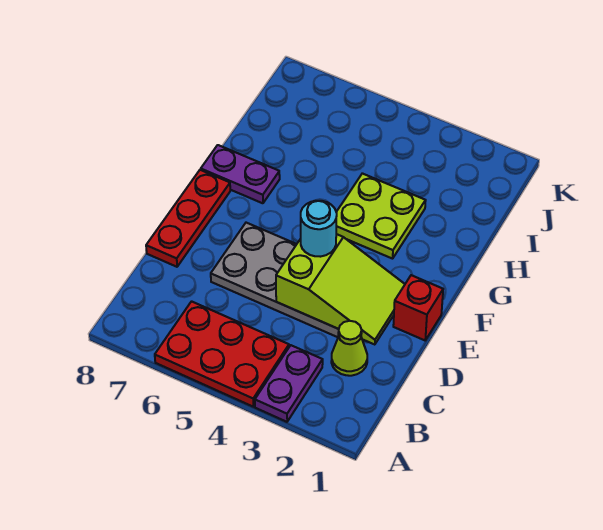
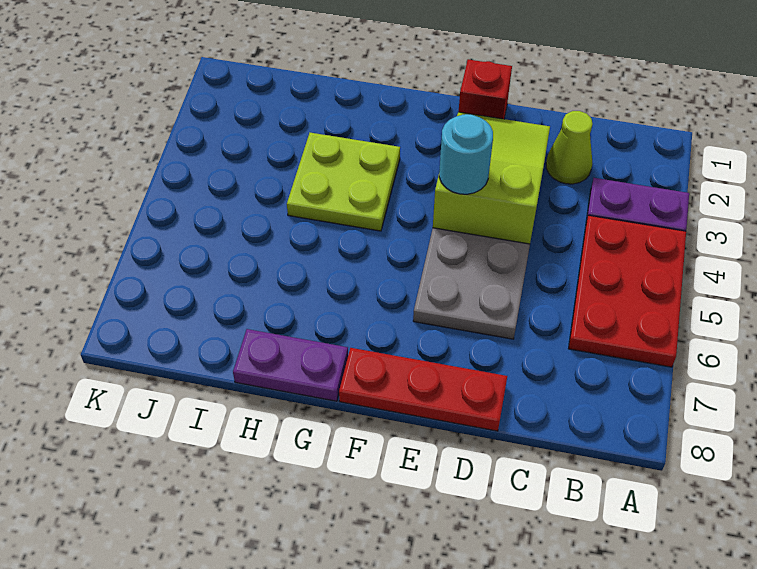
purple 1x2 plate [201,145,280,203] -> purple 1x2 plate turned to [233,329,348,401]

